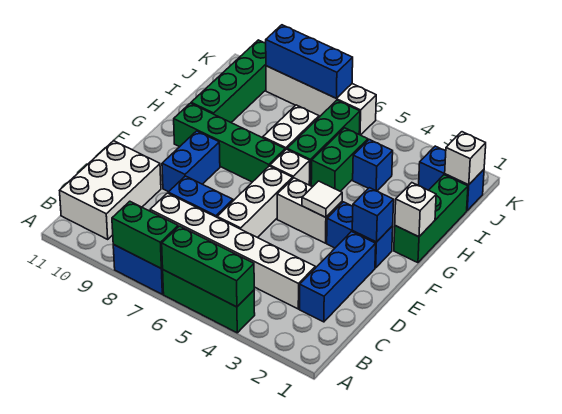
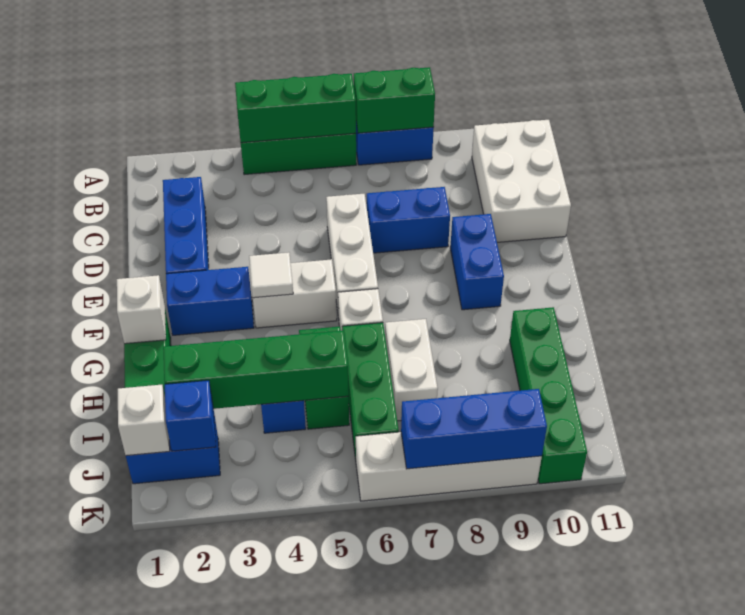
white 1x6 brick [150,193,315,309] -> none
blue 1x1 brick [352,188,394,242] -> blue 1x1 brick moved to [165,380,216,451]
green 1x4 brick [174,103,285,182] -> green 1x4 brick moved to [163,330,349,409]

